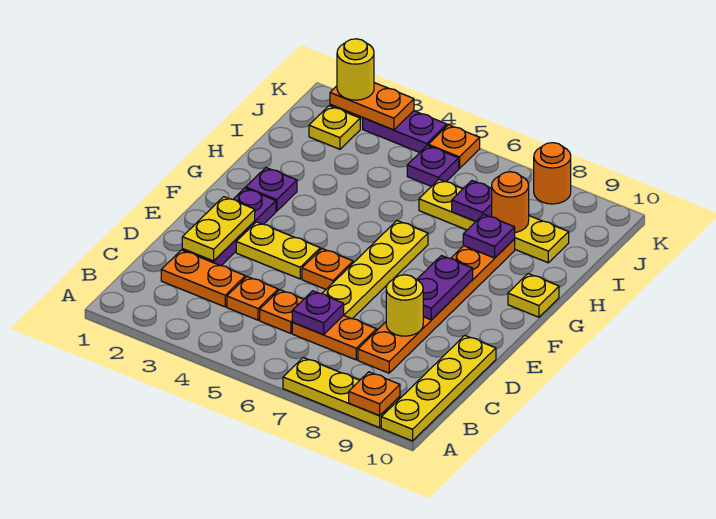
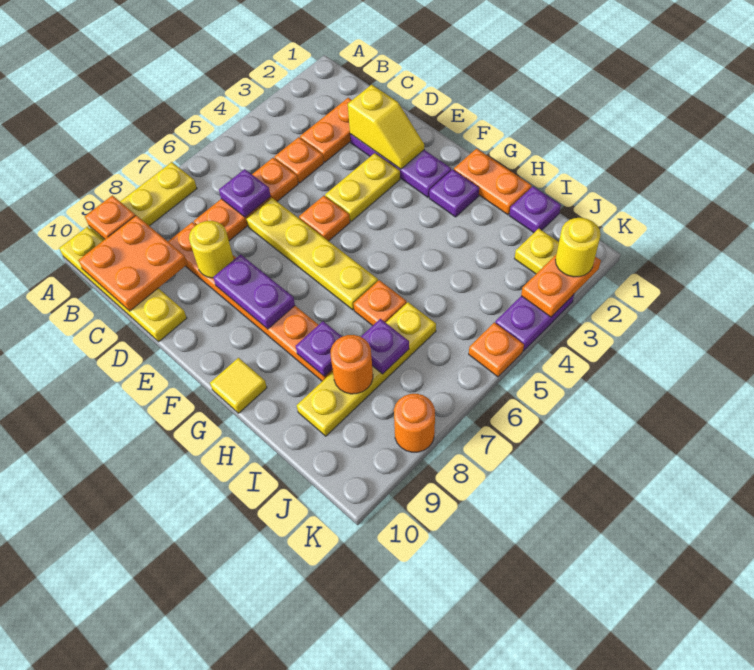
none -> orange 2x2 plate [78,215,187,311]
yellow 1x2 plate [182,197,255,261] -> yellow 1x2 slope [348,85,424,169]
none -> orange 1x2 plate [454,149,532,215]
yellow 1x1 plate [508,274,559,317] -> yellow 1x1 tile [210,358,267,413]
none -> orange 1x1 plate [353,280,407,326]
purple 1x1 plate [407,145,459,187] -> purple 1x1 plate moved to [509,186,561,233]

